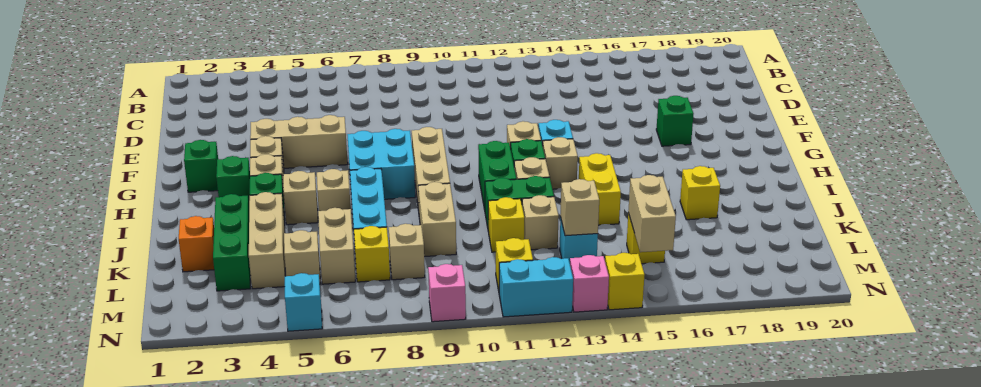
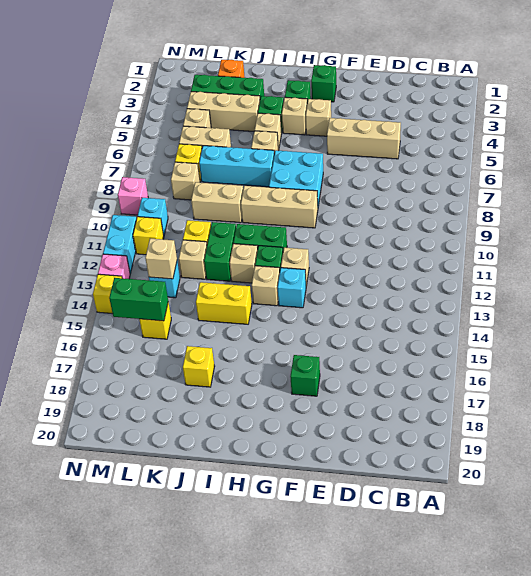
tan 1x3 brick [250,115,348,168] -> tan 1x3 brick turned to [327,118,401,159]
tan 1x2 brick [628,175,676,252] -> green 1x2 brick [109,278,168,321]
cyan 1x1 brick [285,273,322,331] -> cyan 1x1 brick moved to [138,198,168,235]

